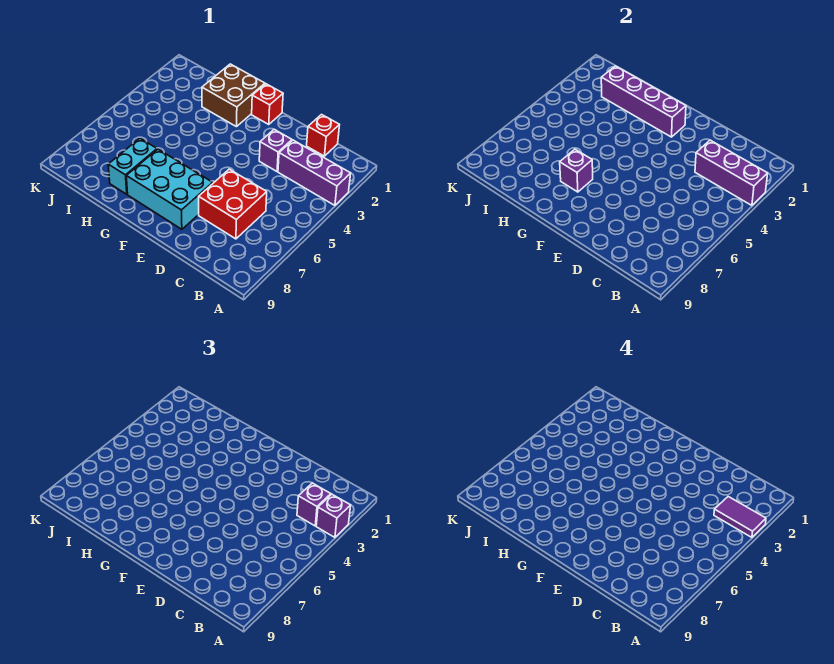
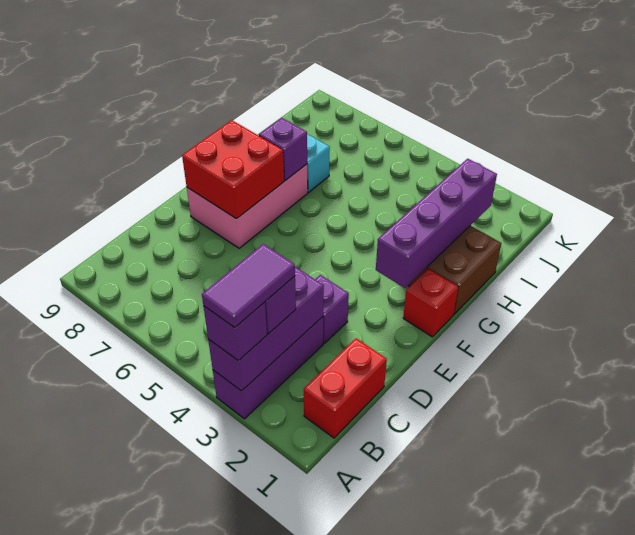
red 1x1 brick [307,115,339,156] -> red 1x2 brick [304,338,387,438]
red 2x2 brick [199,169,267,239] -> red 2x2 brick moved to [182,120,284,219]
cyan 2x3 brick [126,149,213,229] -> pink 2x3 brick [187,164,308,248]

